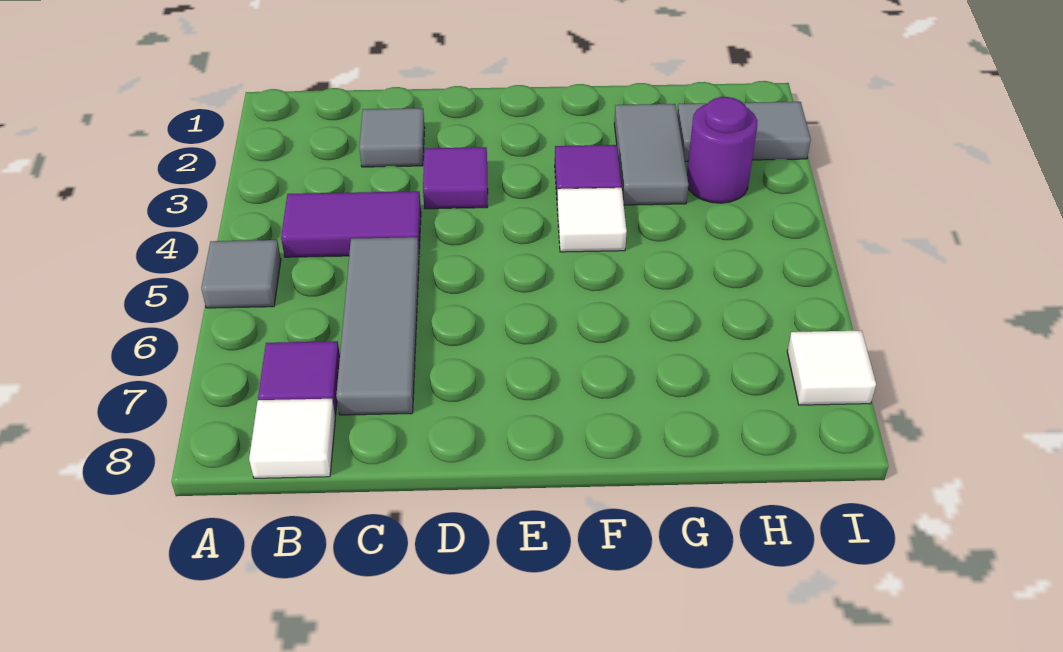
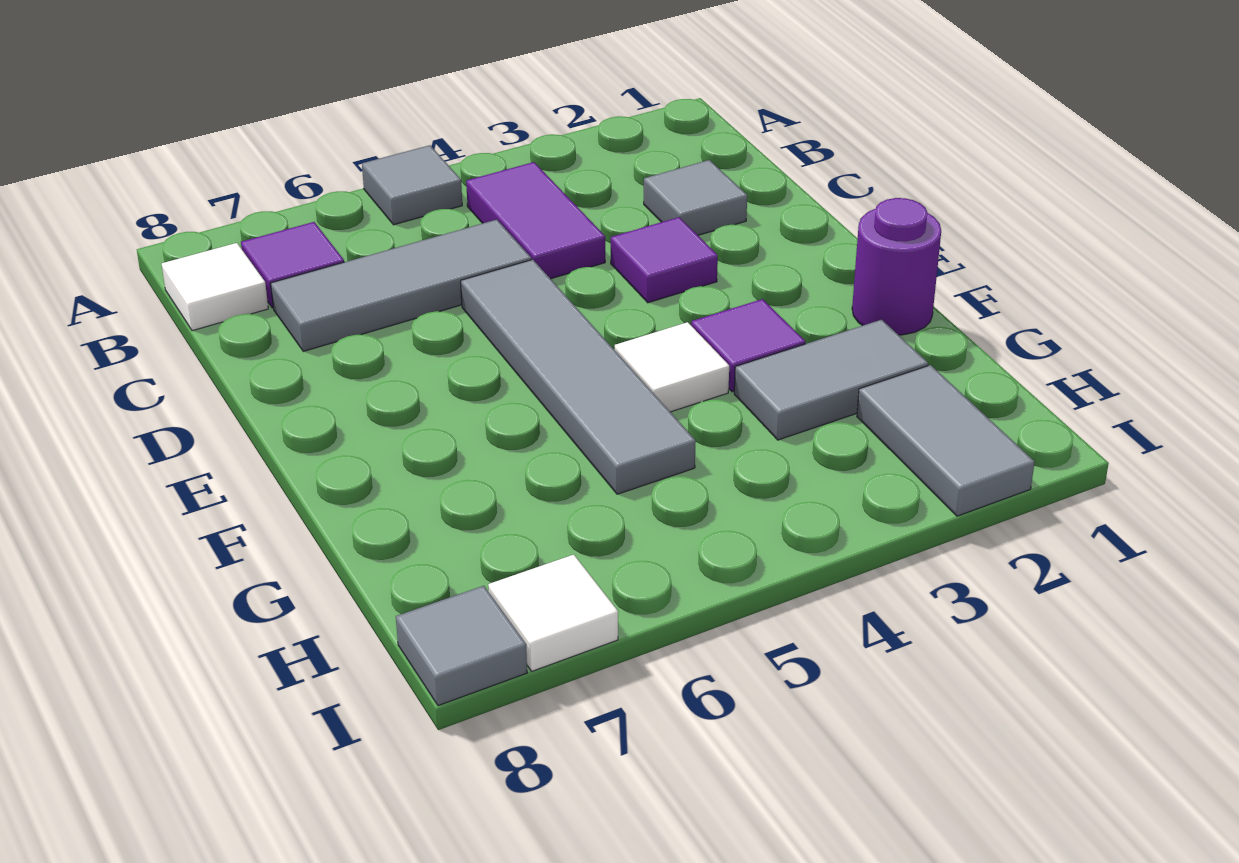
none -> grey 1x4 tile [461,260,696,494]
purple 1x1 round brick [687,97,757,203] -> purple 1x1 round brick moved to [852,198,941,335]
none -> grey 1x1 tile [396,586,527,706]

